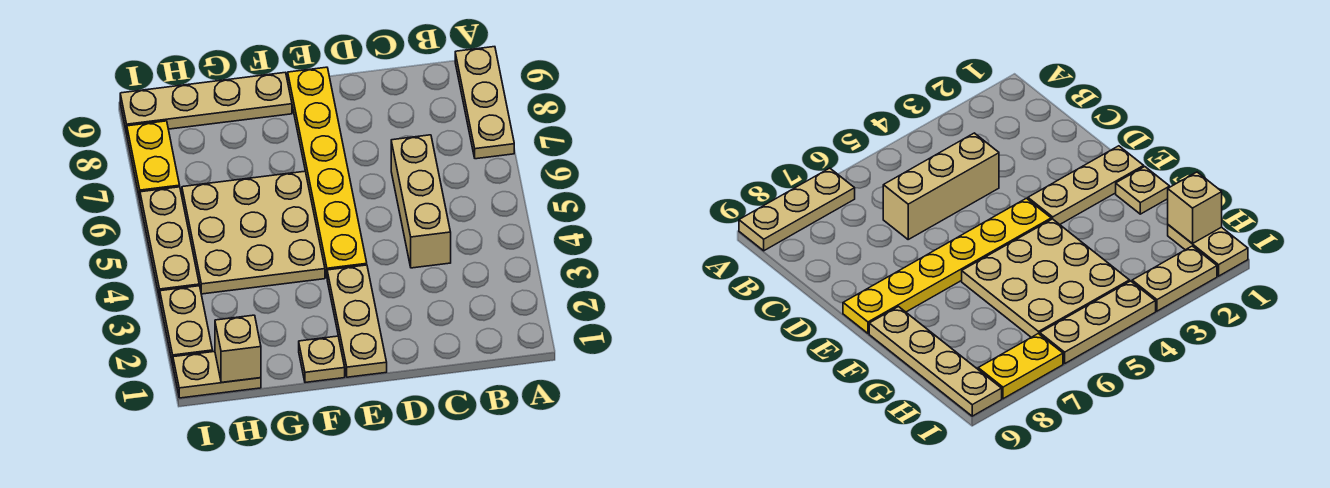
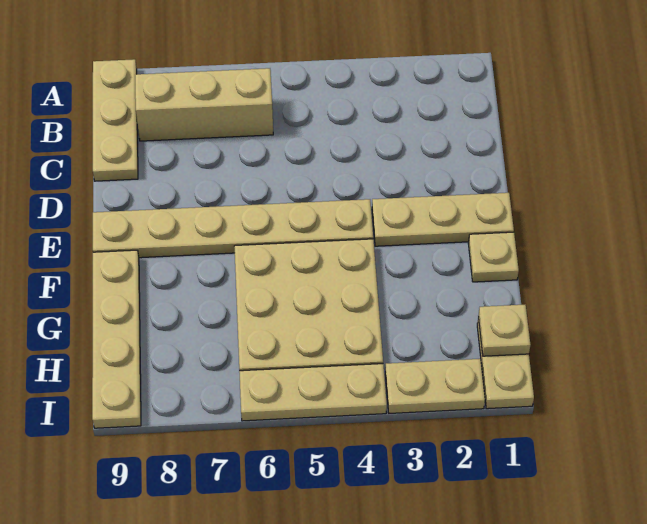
tan 1x3 plate [455,47,514,159] -> tan 1x3 plate turned to [93,59,138,181]
tan 1x3 brick [391,135,451,268] -> tan 1x3 brick moved to [135,68,273,141]
yellow 1x6 plate [288,67,367,276] -> tan 1x6 plate [93,199,373,258]
tan 1x1 brick [215,315,261,383] -> tan 1x1 plate [478,305,531,356]
yellow 1x2 plate [127,121,180,199] -> none

